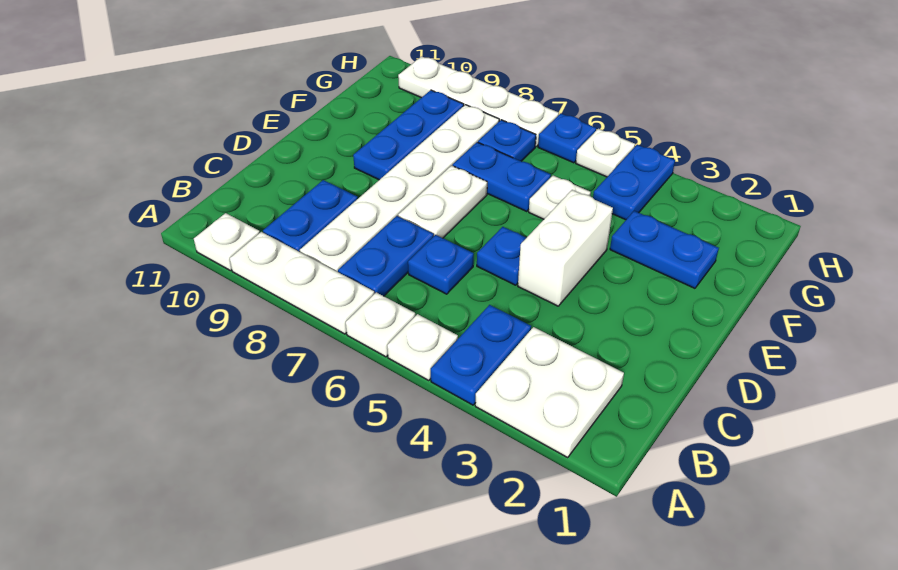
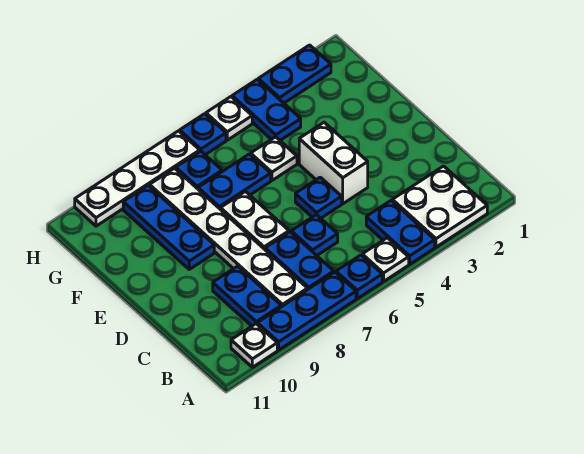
white 1x1 plate [346,292,415,357] -> blue 1x1 plate [336,255,382,299]
white 1x3 plate [230,232,374,334] -> blue 1x3 plate [257,272,356,350]
blue 1x2 plate [610,211,719,288] -> blue 1x2 plate moved to [258,45,331,103]

